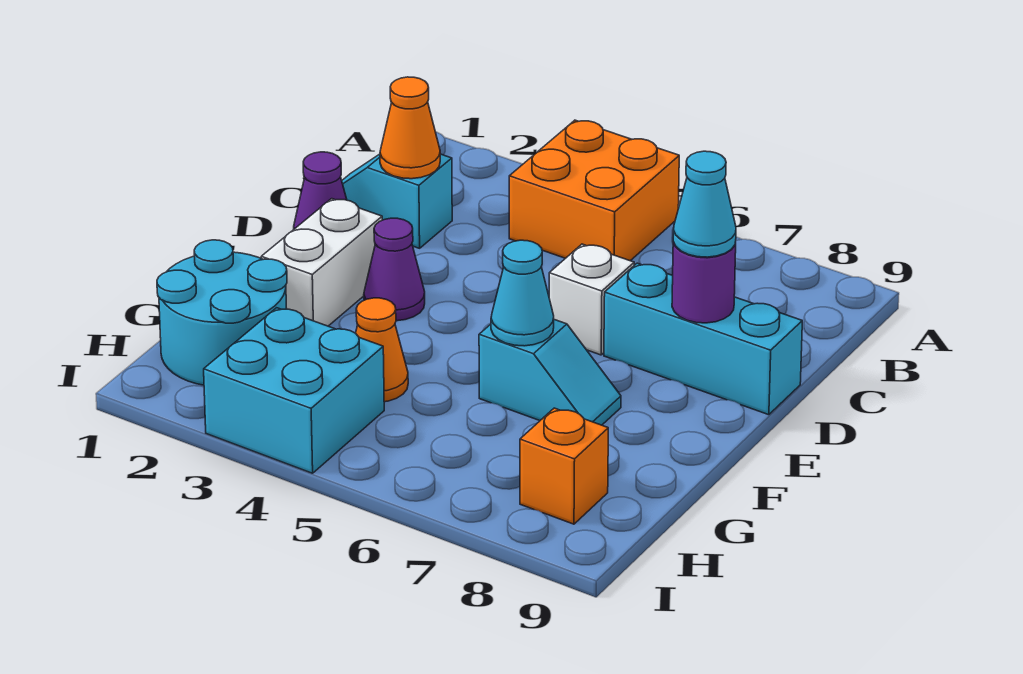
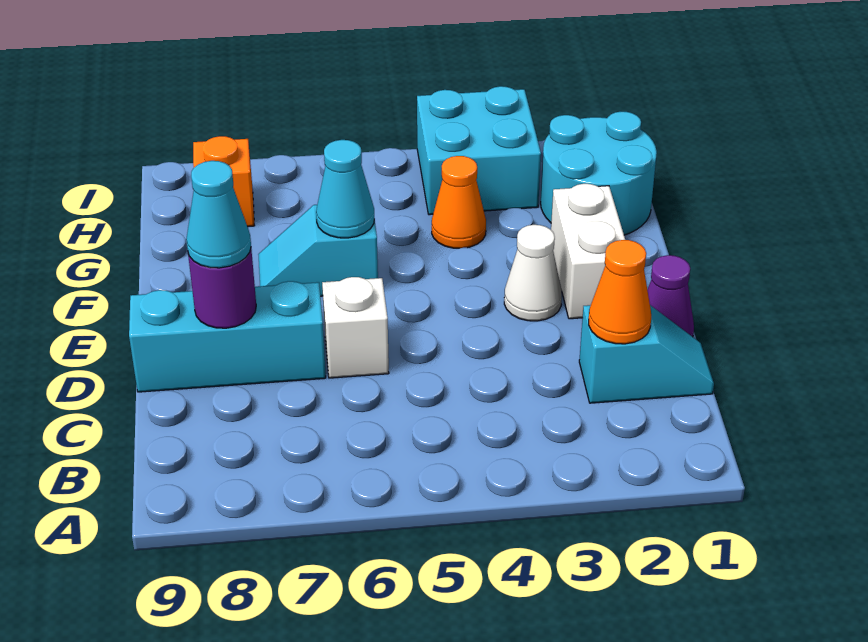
orange 2x2 brick [509,120,679,261] -> none
purple 1x1 cone [364,218,425,321] -> white 1x1 cone [504,225,562,321]

